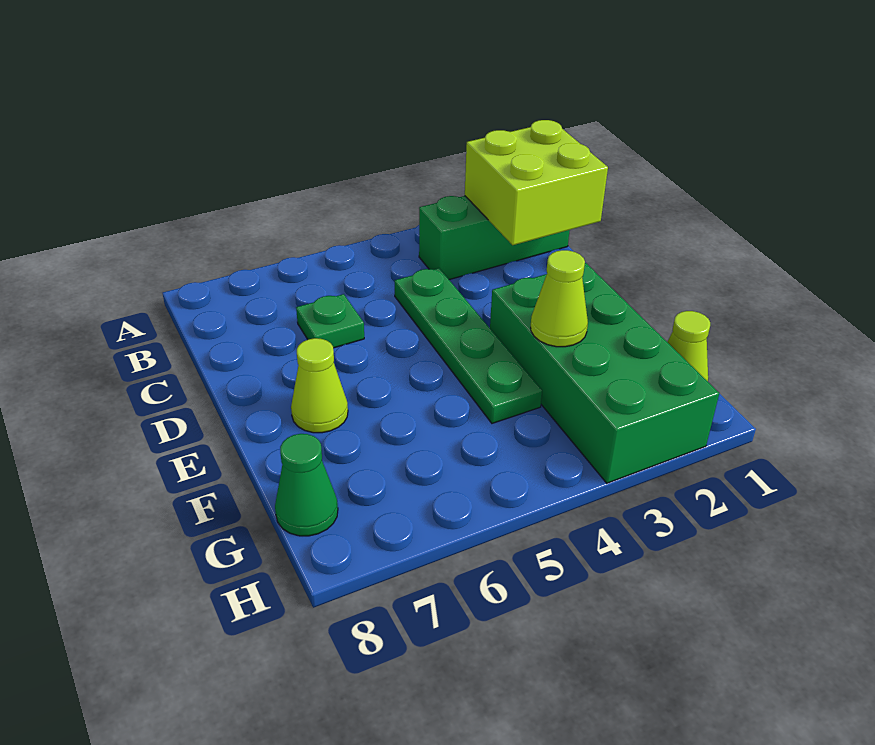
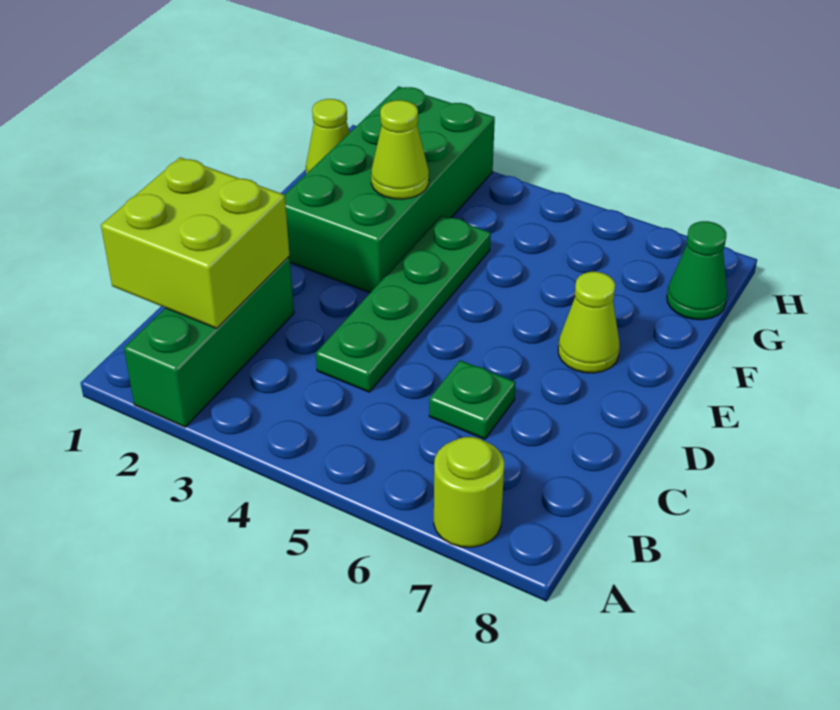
none -> lime 1x1 round brick [434,437,504,547]
green 1x3 brick [419,196,570,280] -> green 1x3 brick turned to [124,257,294,427]

